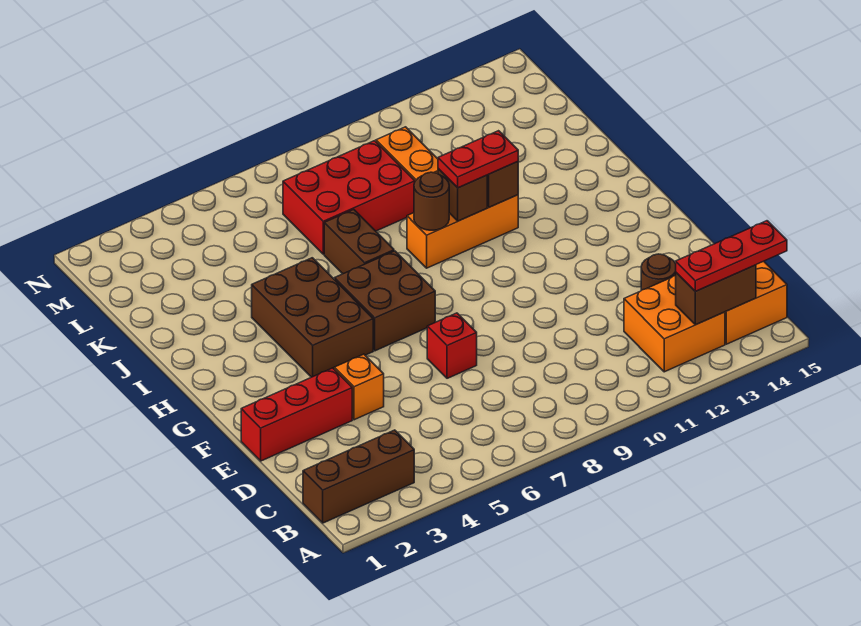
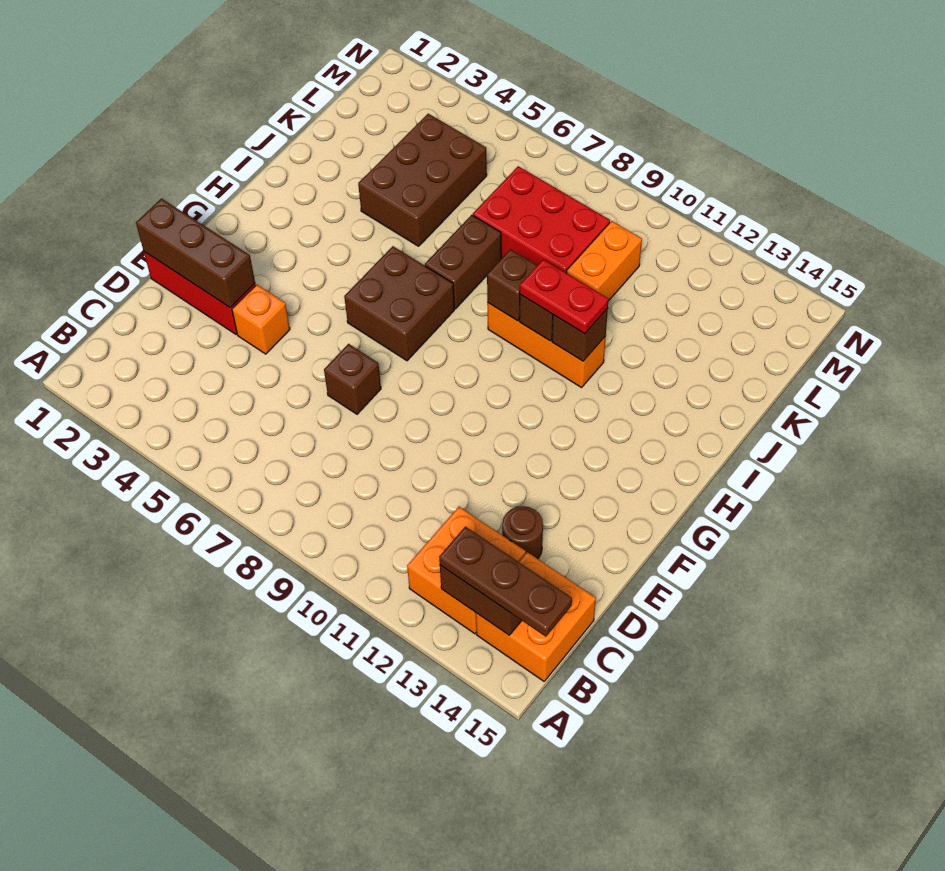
brown 1x3 brick [303,430,414,523] -> brown 1x3 brick moved to [136,199,255,308]
red 1x3 plate [676,221,787,291] -> brown 1x3 plate [439,527,572,637]
red 1x1 brick [427,313,477,378] -> brown 1x1 brick [324,344,381,414]
brown 2x3 brick [252,258,373,377] -> brown 2x3 brick moved to [358,114,487,246]
brown 1x1 round brick [414,172,449,230] -> brown 1x1 brick [487,249,537,321]

